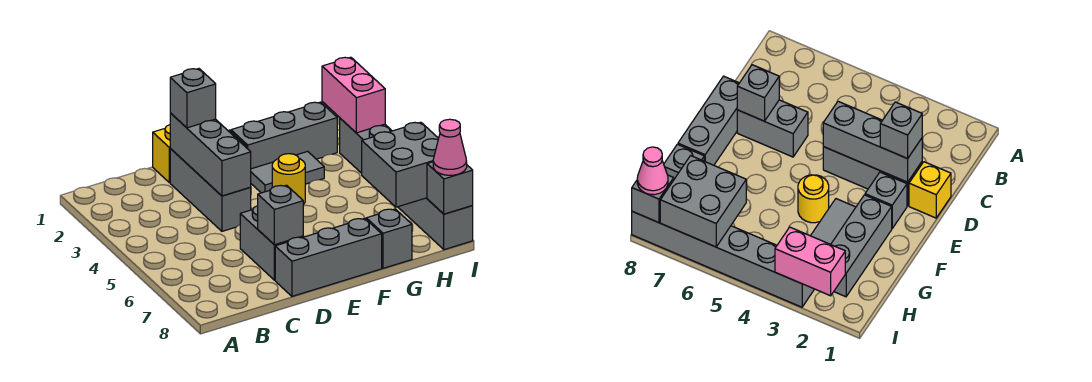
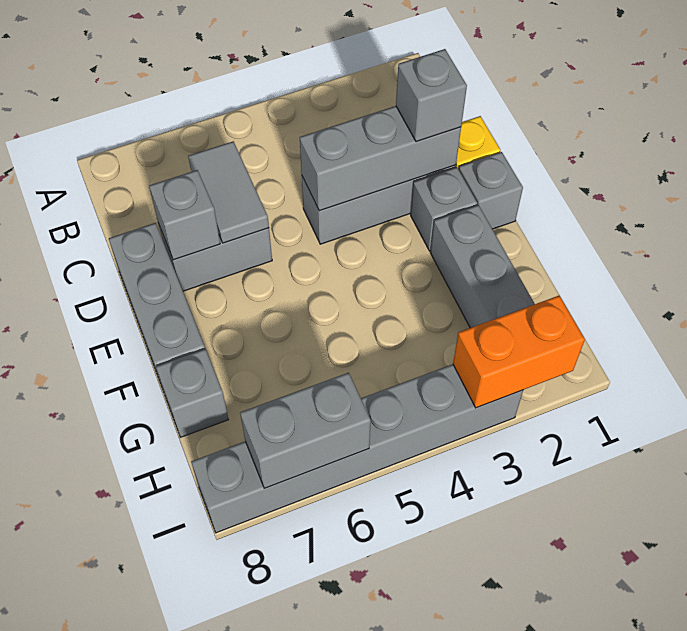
grey 1x2 tile [251,151,324,193] -> grey 1x2 tile moved to [188,141,269,243]
yellow 1x1 round brick [272,154,305,205] -> none
grey 2x2 brick [362,122,439,207] -> grey 1x2 brick [240,373,371,488]
pink 1x2 brick [322,57,385,133] -> orange 1x2 brick [453,296,585,408]
grey 1x1 brick [427,162,473,214] -> grey 1x1 brick moved to [459,152,523,229]
pink 1x1 cone [433,119,467,175] -> none

